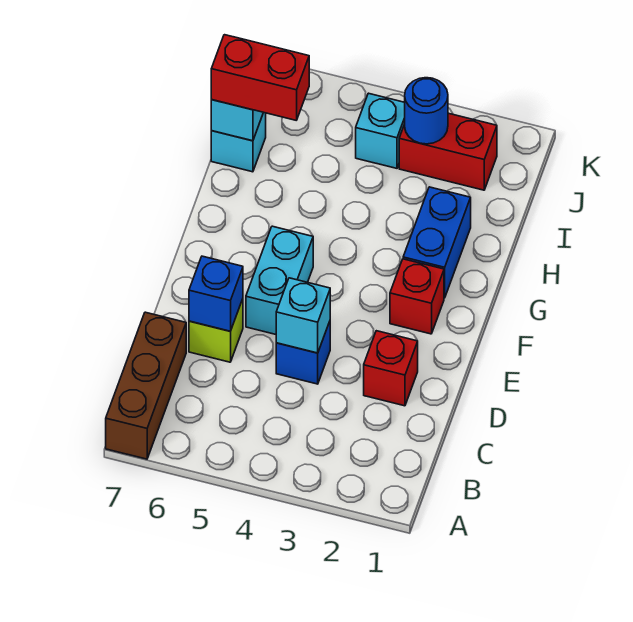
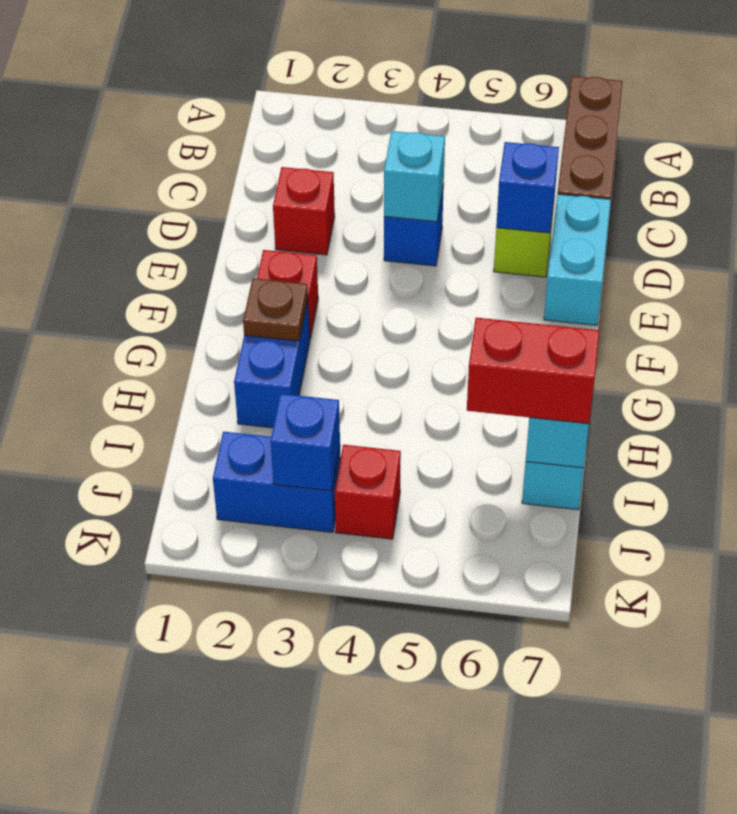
cyan 1x2 brick [246,226,313,334] -> cyan 1x2 brick moved to [544,194,611,325]
none -> brown 1x1 plate [243,278,308,341]
red 1x2 brick [399,113,497,190] -> blue 1x2 brick [213,432,341,532]
blue 1x1 round brick [405,78,448,144] -> blue 1x1 brick [271,394,340,491]
cyan 1x1 brick [356,93,405,168] -> red 1x1 brick [335,445,401,539]

